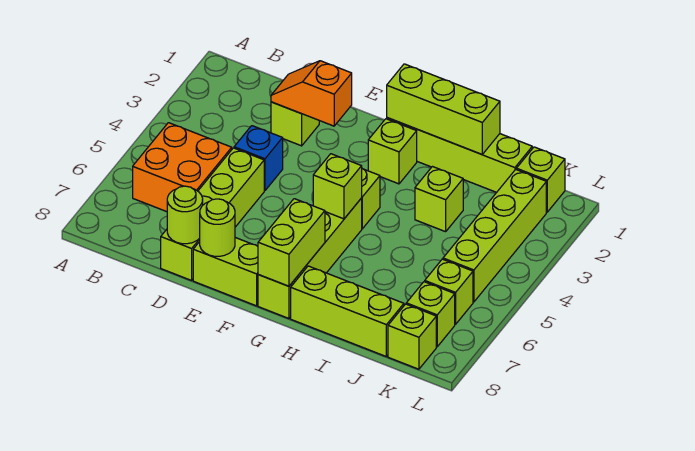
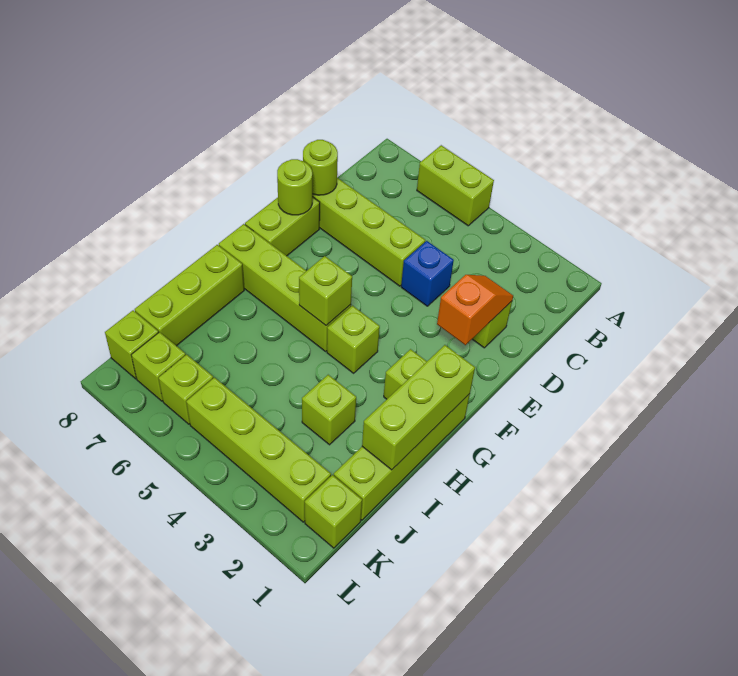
orange 2x2 brick [133,123,232,212] -> none
lime 1x2 brick [258,199,325,286] -> lime 1x2 brick moved to [417,145,494,226]

